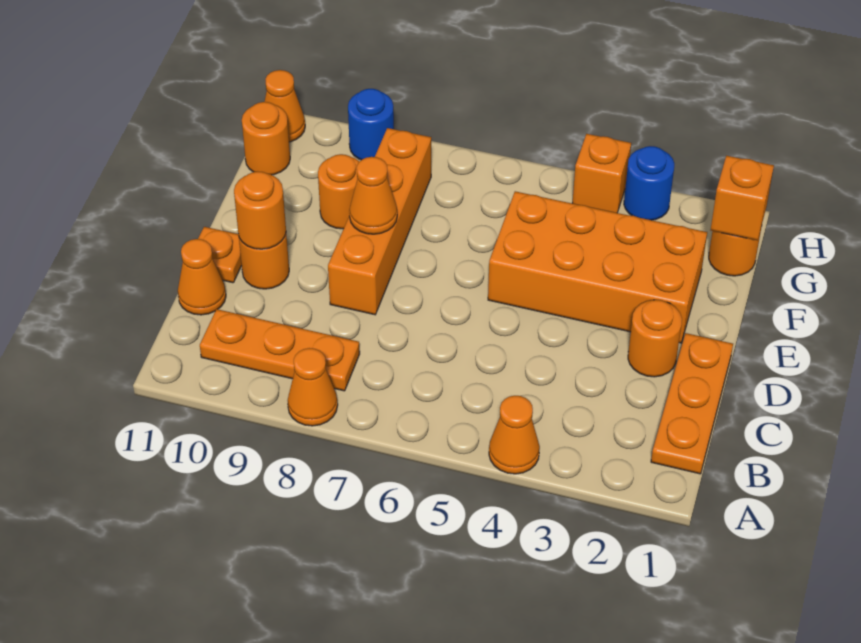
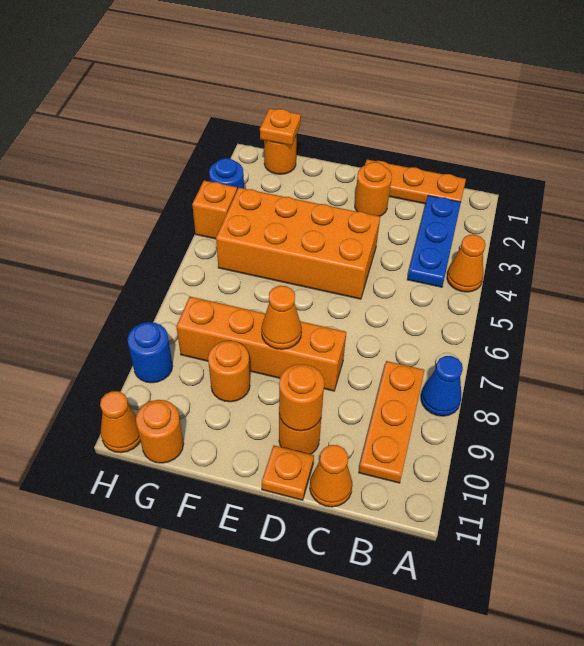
orange 1x1 cone [288,348,338,426] -> blue 1x1 cone [421,356,463,416]
none -> blue 1x3 plate [407,196,461,287]
orange 2x4 brick [488,191,707,343] -> orange 2x4 brick turned to [216,188,380,299]
orange 1x1 brick [711,156,774,240] -> orange 1x1 plate [260,108,301,146]

